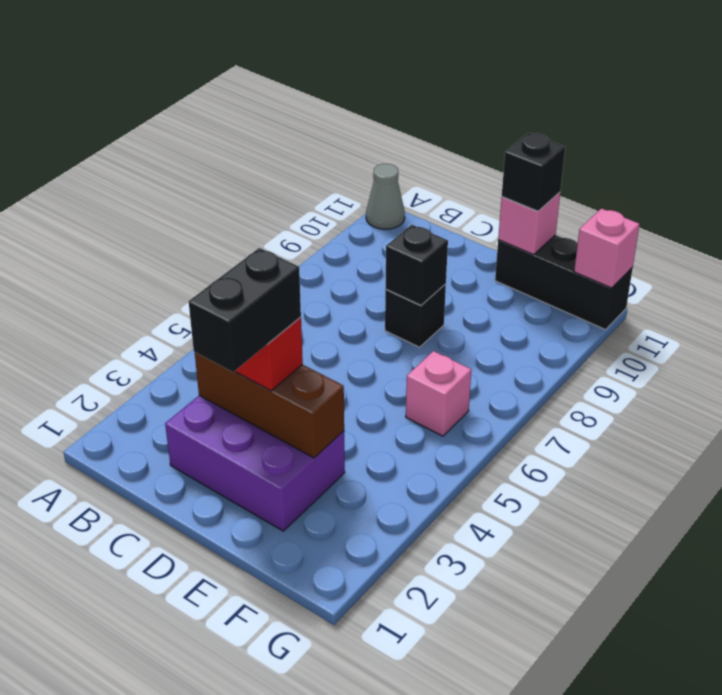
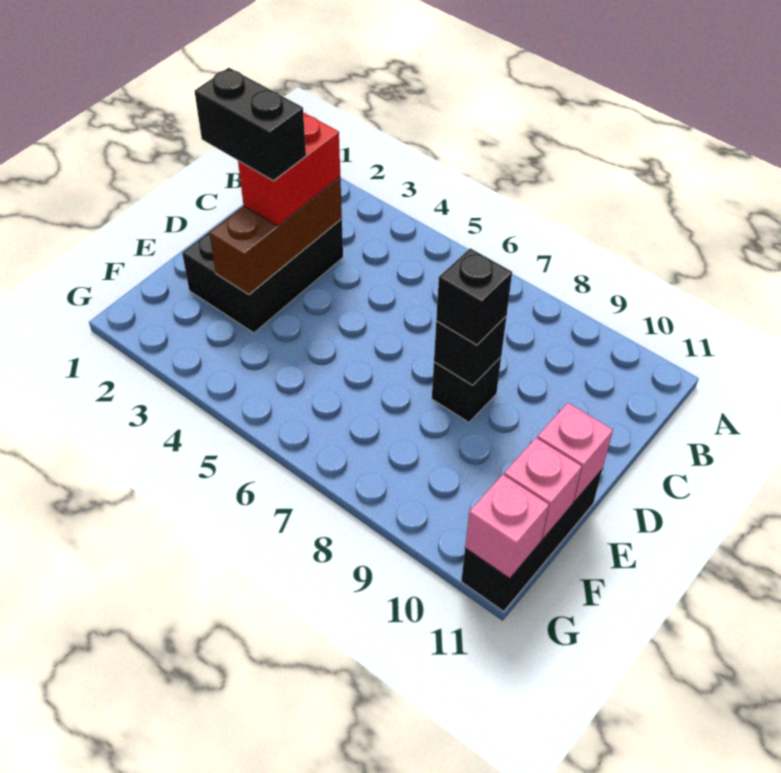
grey 1x1 cone [366,164,405,229] -> none
purple 2x3 brick [165,395,345,531] -> black 2x3 brick [182,206,343,333]
black 1x1 brick [502,133,565,211] -> black 1x1 brick moved to [436,248,512,345]
pink 1x1 brick [406,351,471,436] -> pink 1x1 brick moved to [504,438,582,539]

